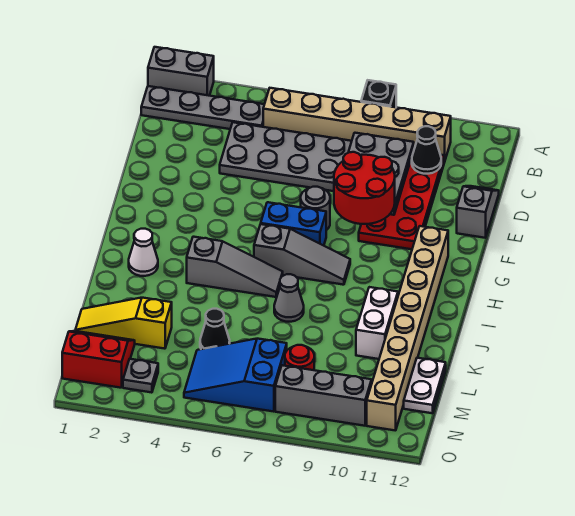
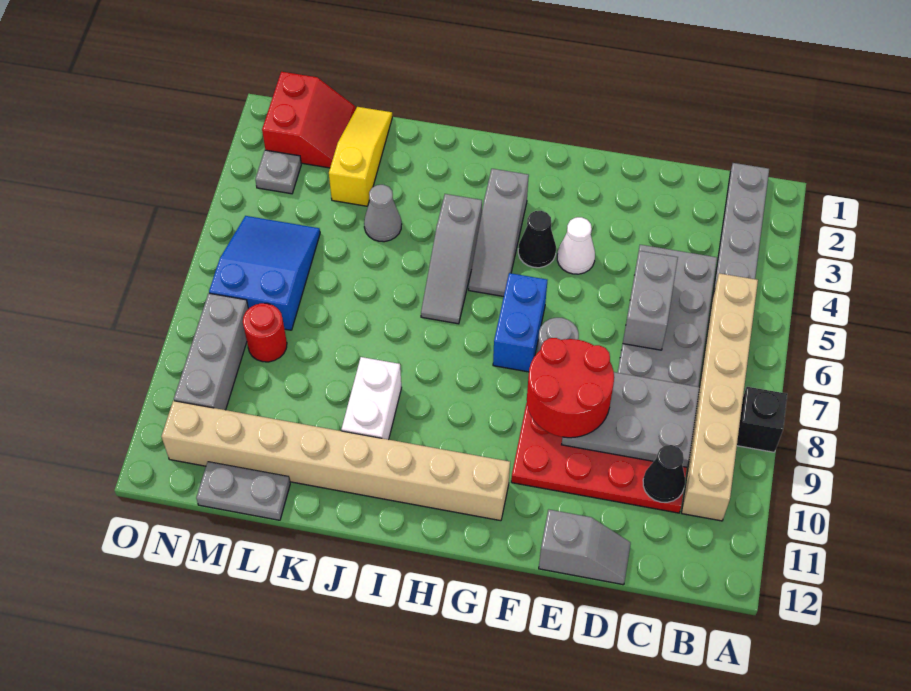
grey 1x2 brick [148,47,214,96] -> grey 1x2 brick moved to [623,251,678,350]
grey 1x3 slope [254,224,350,285] -> grey 1x3 slope moved to [469,169,529,297]
white 1x1 cone [129,229,158,276] -> white 1x1 cone moved to [557,217,595,274]
grey 1x1 cone [274,274,304,322] -> grey 1x1 cone moved to [364,185,402,242]
white 1x2 brick [356,287,398,359] -> white 1x2 brick turned to [341,357,402,440]
black 1x1 cone [200,309,230,349] -> black 1x1 cone moved to [518,211,556,268]
white 1x2 plate [404,358,446,413] -> grey 1x2 plate [196,462,290,520]

